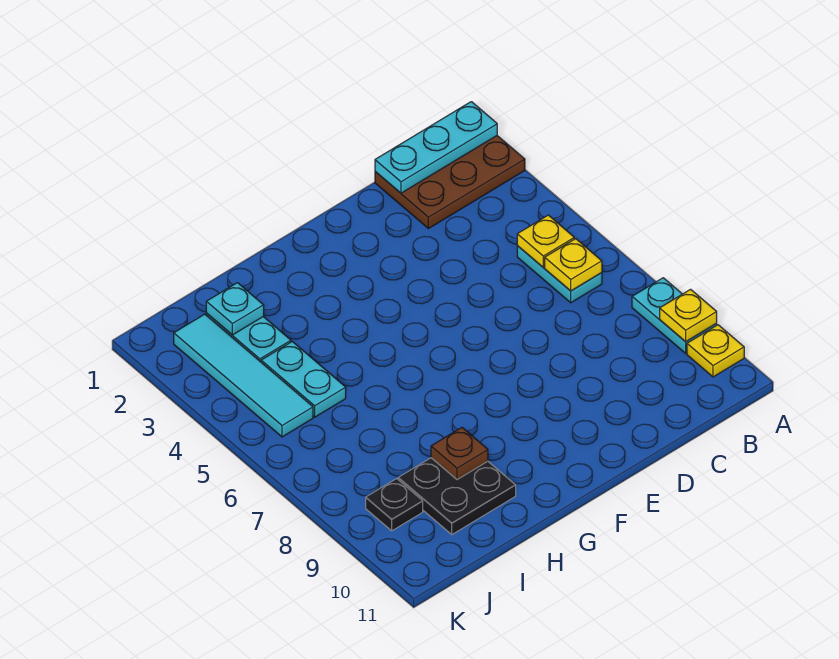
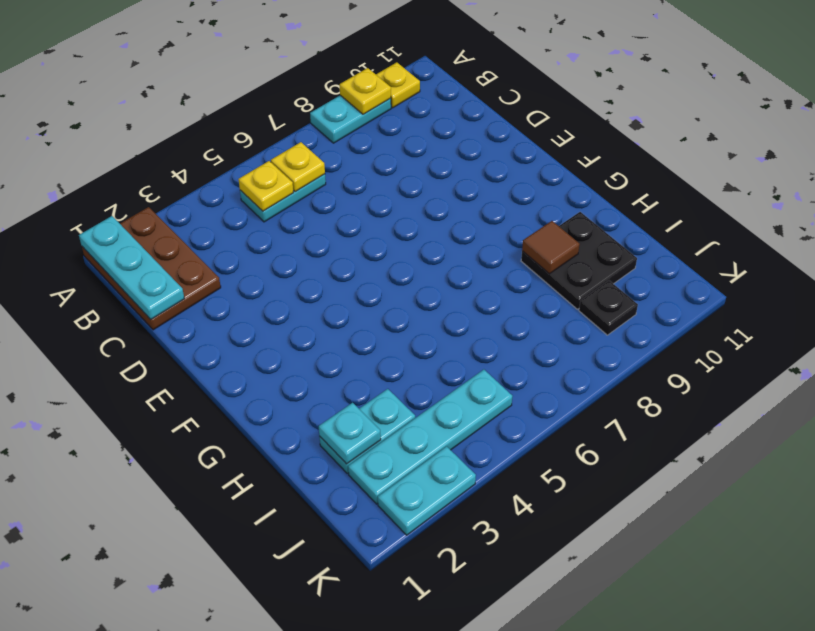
brown 1x1 plate [431,428,488,480] -> brown 1x1 tile [522,221,580,274]
cyan 1x2 plate [261,342,346,417] -> cyan 1x2 plate moved to [378,446,476,535]
cyan 1x4 tile [174,314,313,437] -> cyan 1x4 plate [348,370,512,504]

